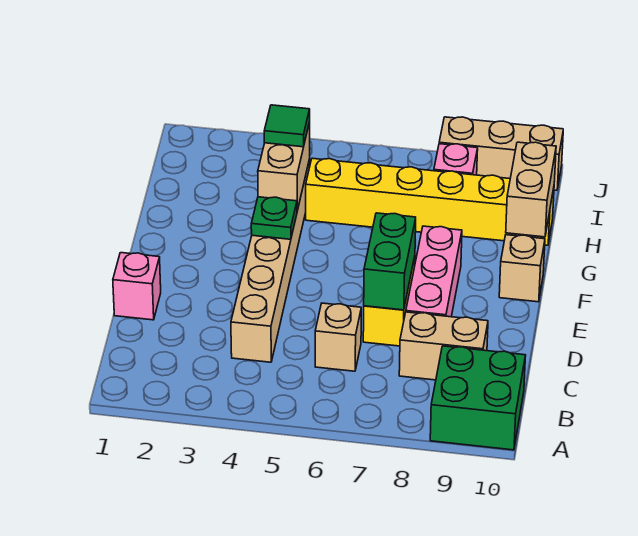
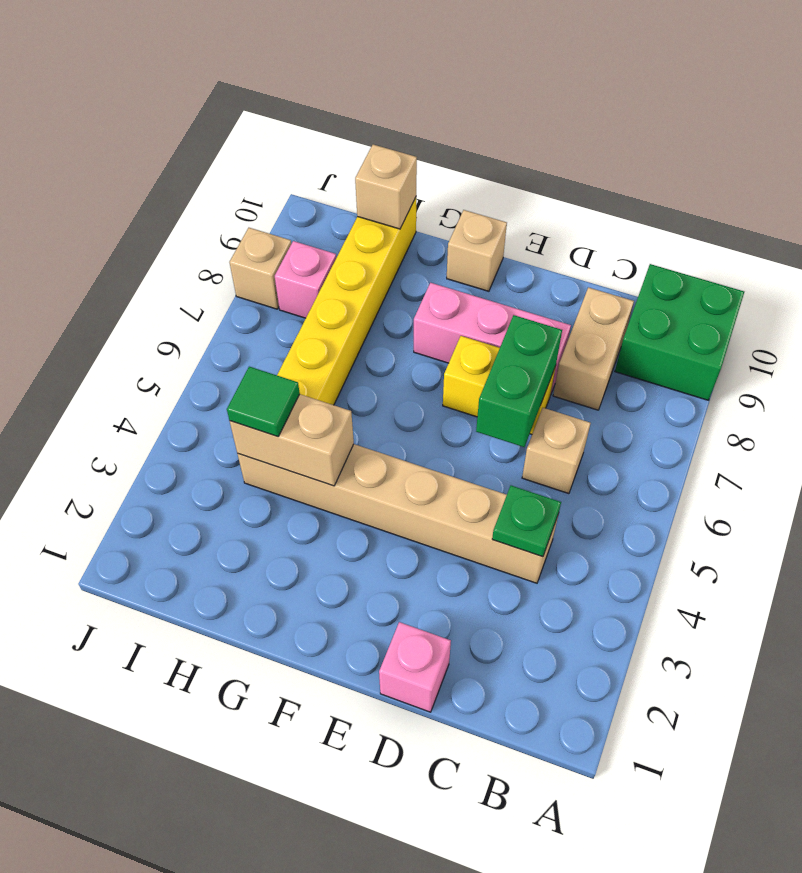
green 1x2 brick [364,213,416,310] -> green 1x2 brick turned to [476,315,562,447]
green 1x1 plate [251,197,297,239] -> green 1x1 plate moved to [492,486,561,557]
tan 1x2 brick [506,142,556,237] -> tan 1x1 brick [355,145,417,229]
tan 1x3 brick [439,117,563,190] -> tan 1x1 brick [229,228,291,309]

